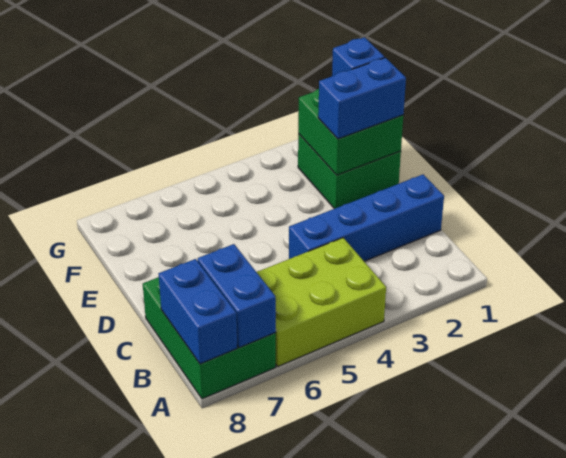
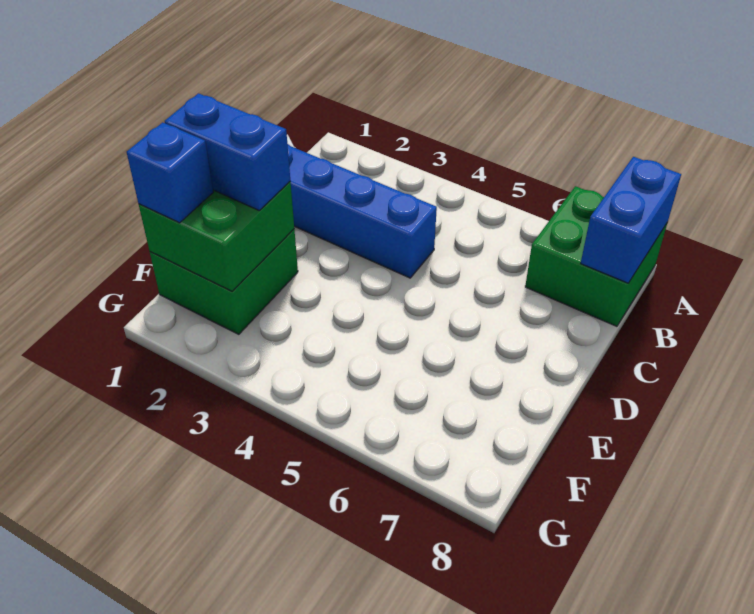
lime 2x3 brick [257,238,386,366] -> none
green 2x3 brick [143,277,276,399] -> green 2x2 brick [525,186,668,326]
blue 1x2 brick [198,244,276,348] -> none

